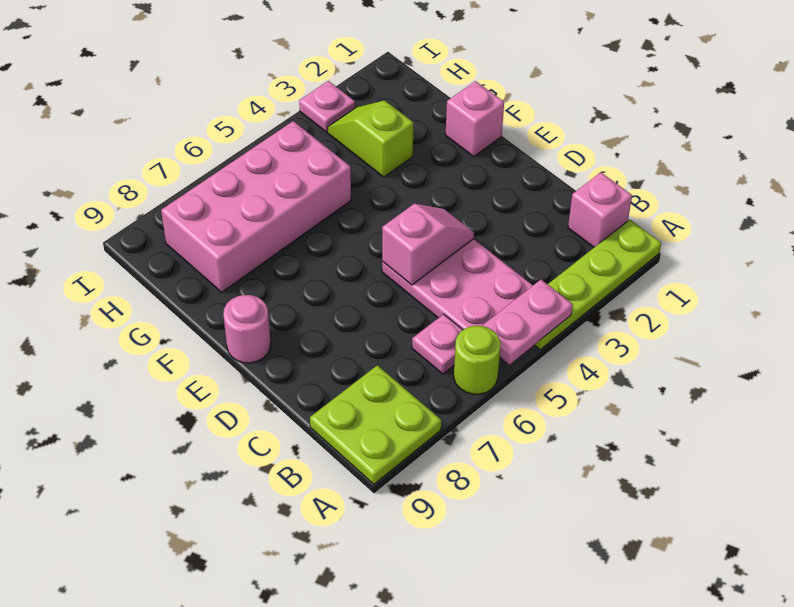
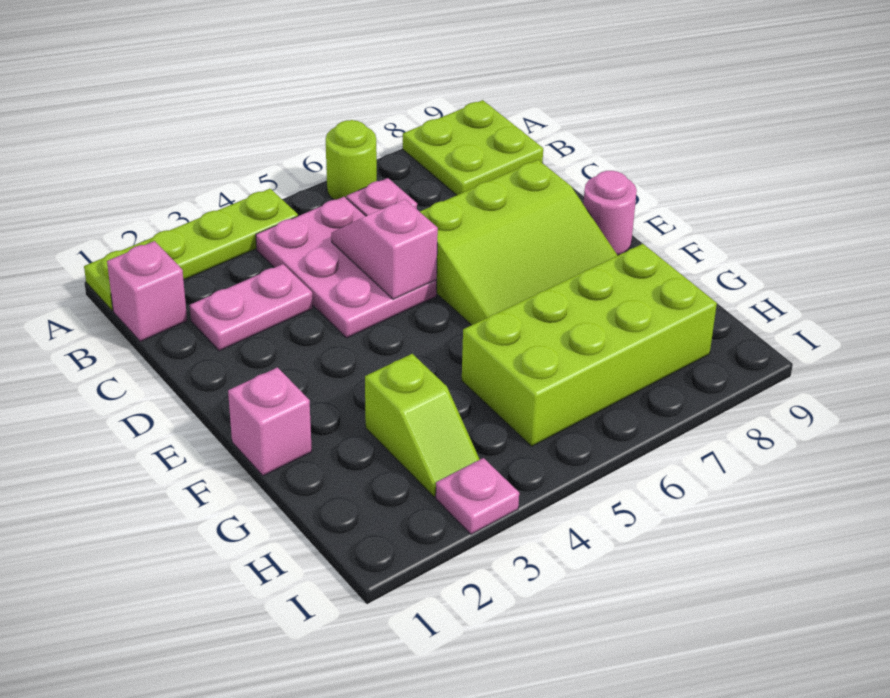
pink 1x2 plate [482,280,573,365] -> pink 1x2 plate moved to [190,264,313,351]
pink 1x2 slope [382,204,474,285] -> pink 1x2 slope turned to [331,199,438,299]
none -> lime 3x3 slope [420,160,618,325]
pink 2x4 brick [161,121,351,292] -> lime 2x4 brick [462,244,717,446]

